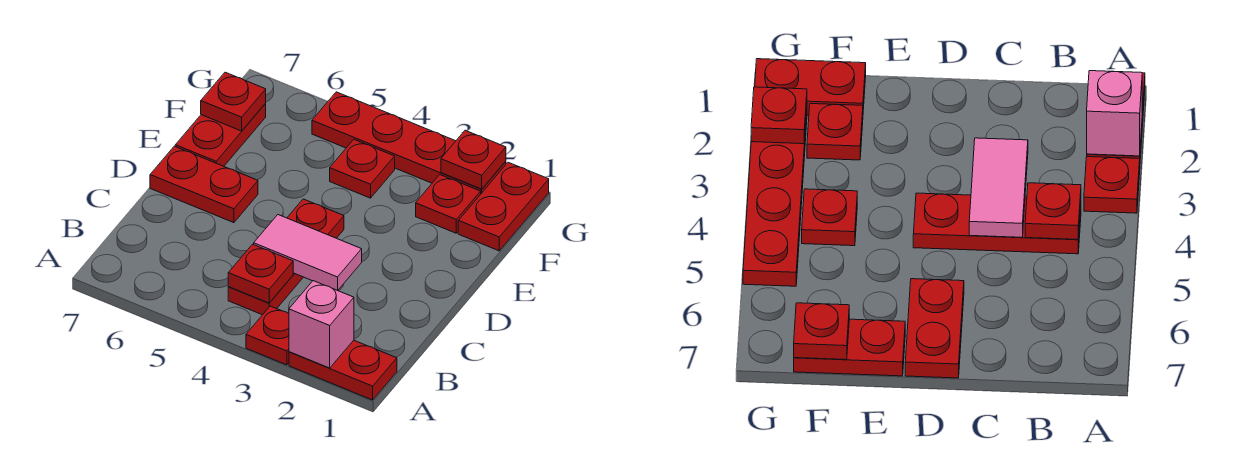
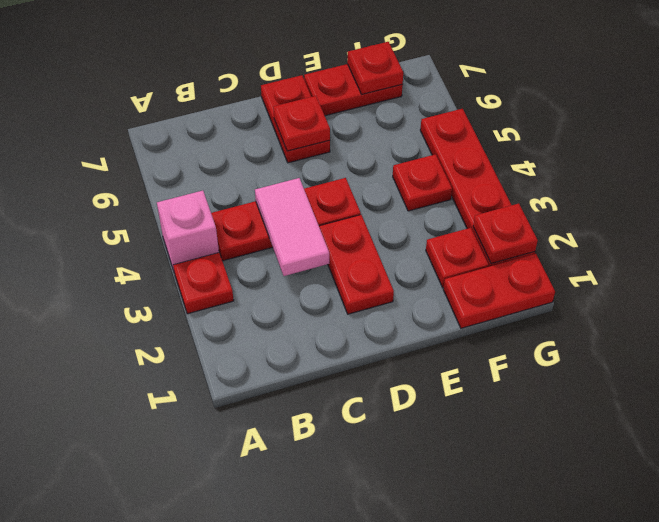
red 1x2 plate [289,340,397,400] -> red 1x2 plate moved to [319,215,394,314]
pink 1x1 brick [289,281,354,368] -> pink 1x1 brick moved to [157,191,219,271]
red 1x1 plate [228,244,293,303] -> red 1x1 plate moved to [273,96,330,151]

